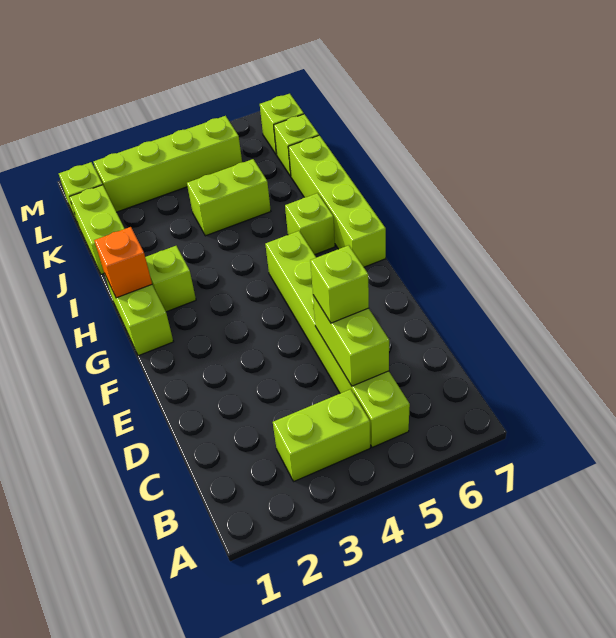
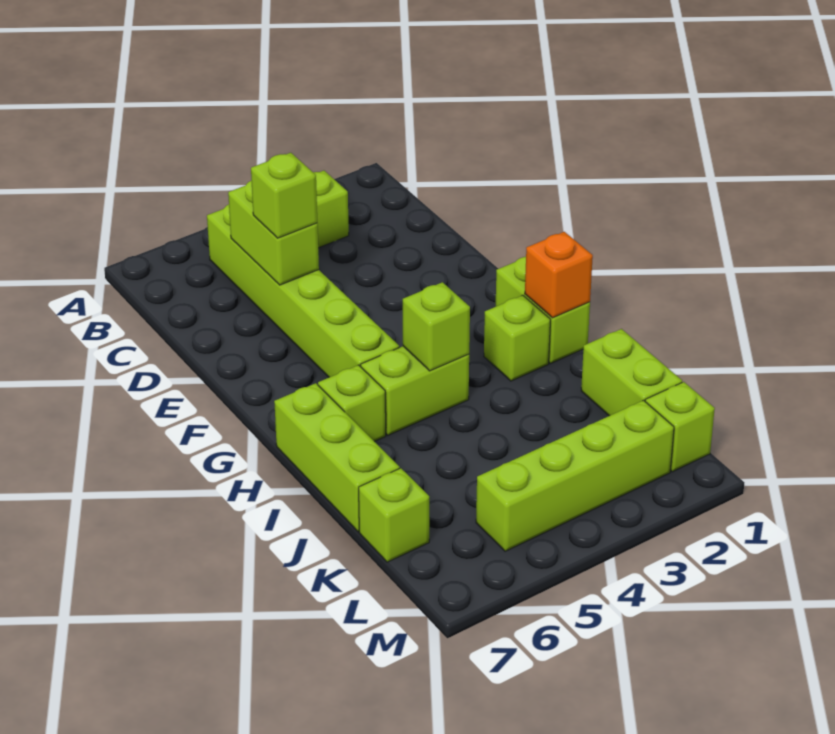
lime 1x4 brick [288,135,386,267] -> lime 1x3 brick [274,383,400,532]
lime 1x2 brick [187,159,271,236] -> lime 1x2 brick moved to [361,346,469,435]
lime 1x1 brick [260,94,304,155] -> lime 1x1 brick moved to [403,282,470,371]

